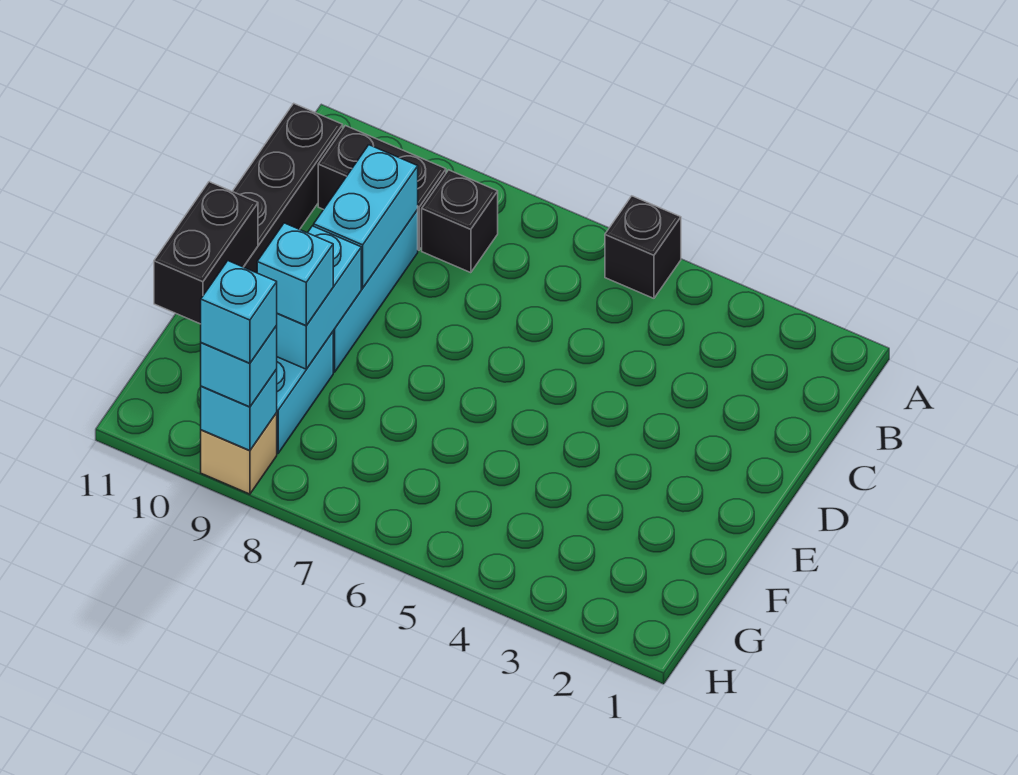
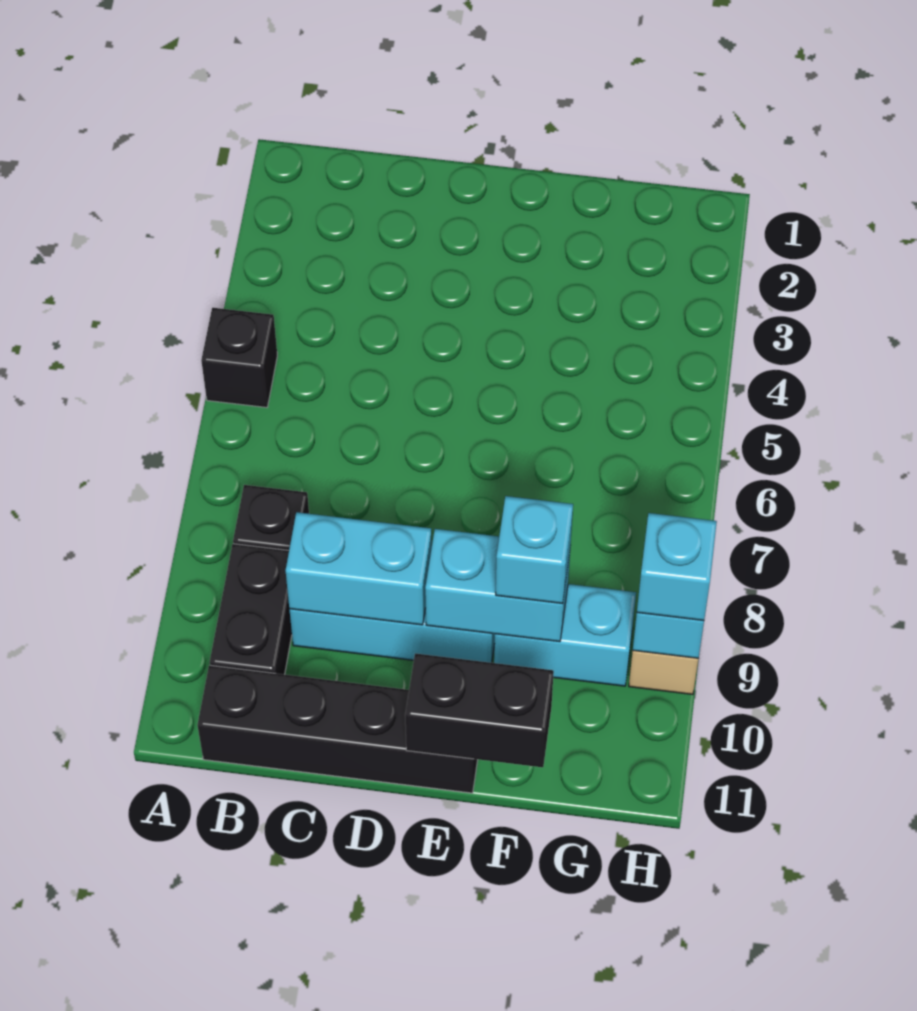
cyan 1x1 brick [201,261,277,363] -> none

